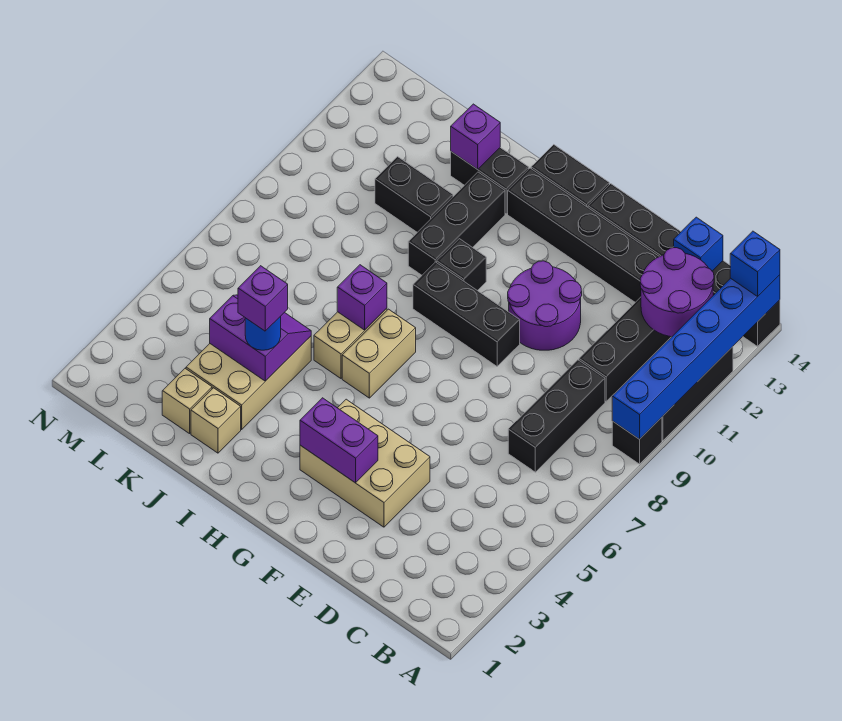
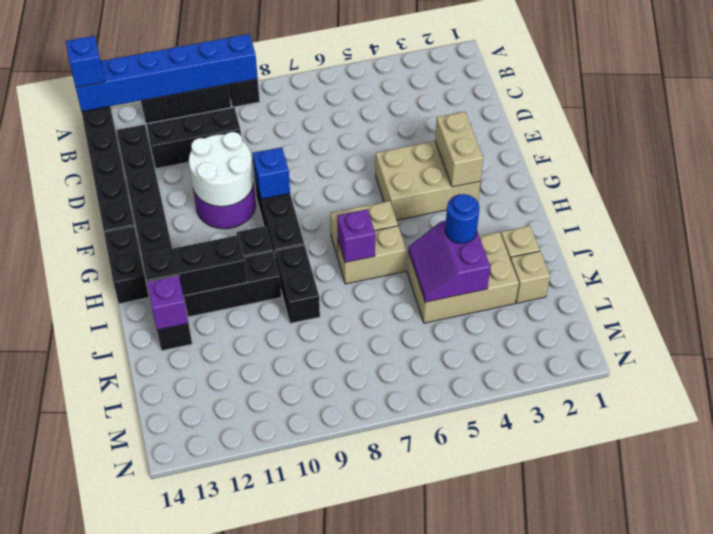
purple 2x2 round brick [640,248,714,337] -> none
black 1x3 brick [508,360,605,472] -> black 1x3 brick moved to [141,235,247,296]
blue 1x1 brick [674,217,723,271] -> blue 1x1 brick moved to [252,147,290,199]
tan 2x3 brick [300,399,430,527] -> tan 2x3 brick turned to [375,141,480,220]
none -> white 2x2 round brick [189,132,254,206]
purple 1x2 brick [300,398,378,483] -> tan 1x2 brick [435,112,483,187]
purple 1x1 brick [238,266,288,331] -> none
black 1x2 brick [375,157,453,232] -> black 1x2 brick moved to [275,245,320,323]

